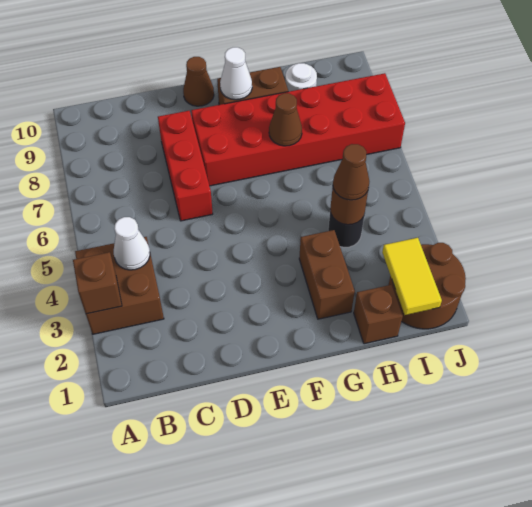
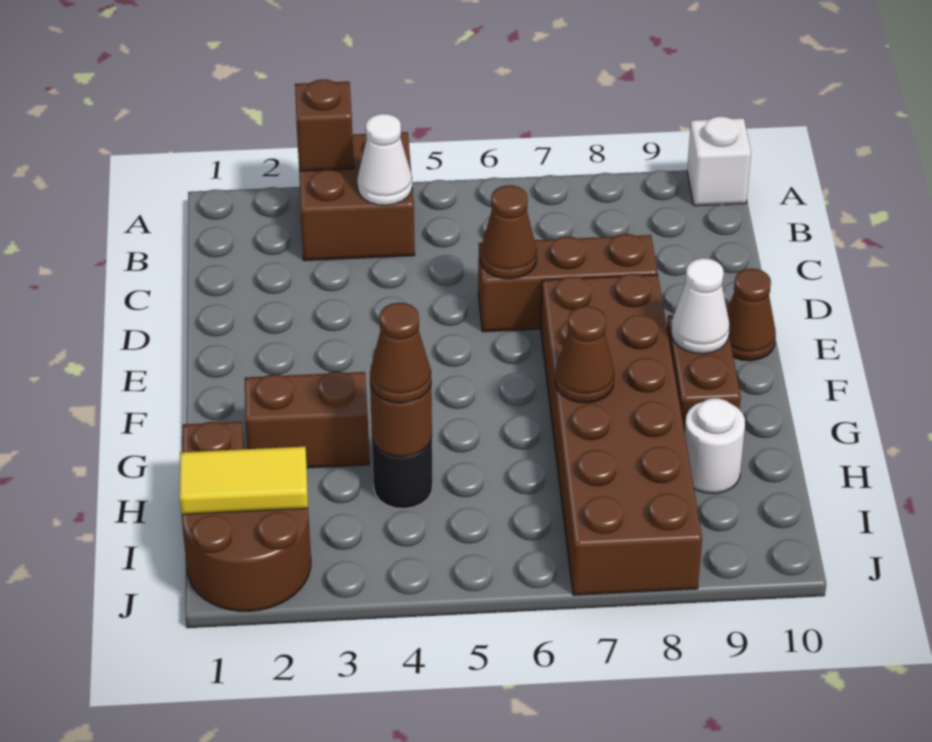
none -> white 1x1 brick [687,116,751,206]
red 1x3 brick [158,111,213,221] -> brown 1x3 brick [478,234,658,332]
none -> brown 1x1 cone [480,185,537,279]
red 2x6 brick [191,73,405,186] -> brown 2x6 brick [541,274,702,595]

